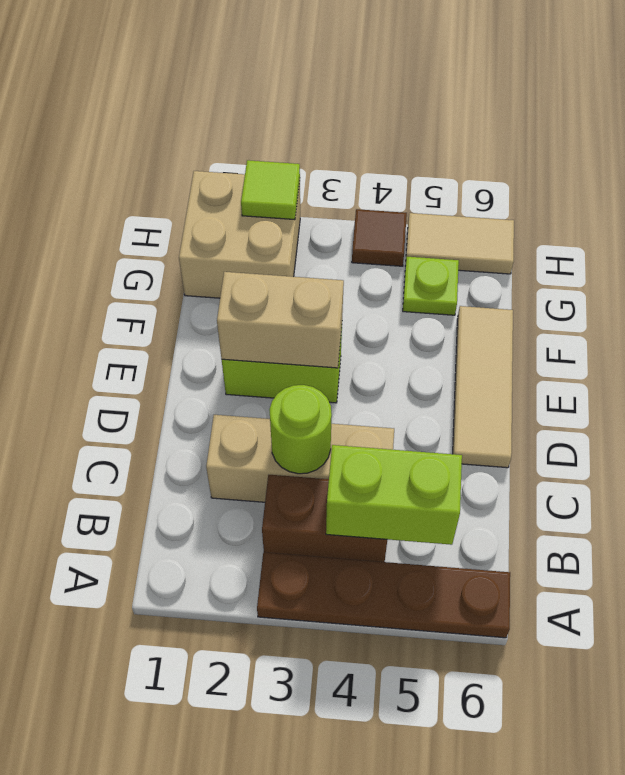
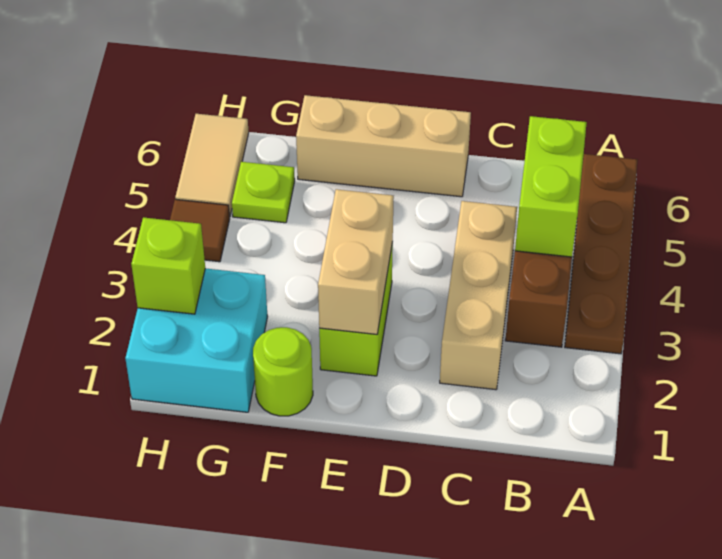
lime 1x1 round brick [269,385,332,474] -> lime 1x1 round brick moved to [253,327,313,416]
tan 1x3 tile [453,306,513,468] -> tan 1x3 brick [296,95,471,197]
tan 2x2 brick [179,171,300,298] -> cyan 2x2 brick [125,268,268,412]
lime 1x1 tile [241,160,300,220] -> lime 1x1 brick [131,217,205,314]

